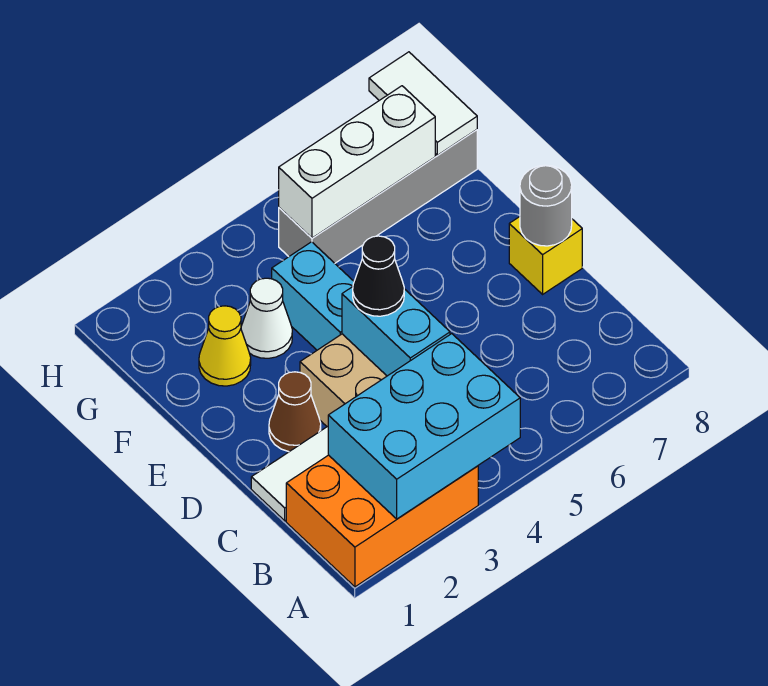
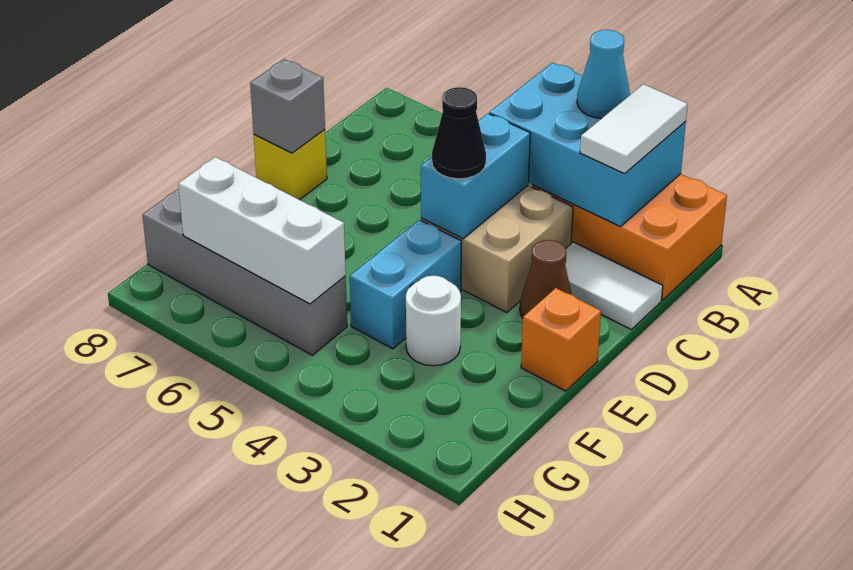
none -> cyan 1x1 cone [577,30,630,119]
grey 1x1 round brick [520,165,572,246] -> grey 1x1 brick [250,59,325,153]
none -> orange 1x1 brick [521,288,601,391]
yellow 1x1 cone [199,306,251,386] -> none
white 1x1 cone [241,278,292,358] -> white 1x1 round brick [406,276,461,366]
white 1x2 tile [369,52,477,155] -> white 1x2 tile moved to [580,84,688,174]

